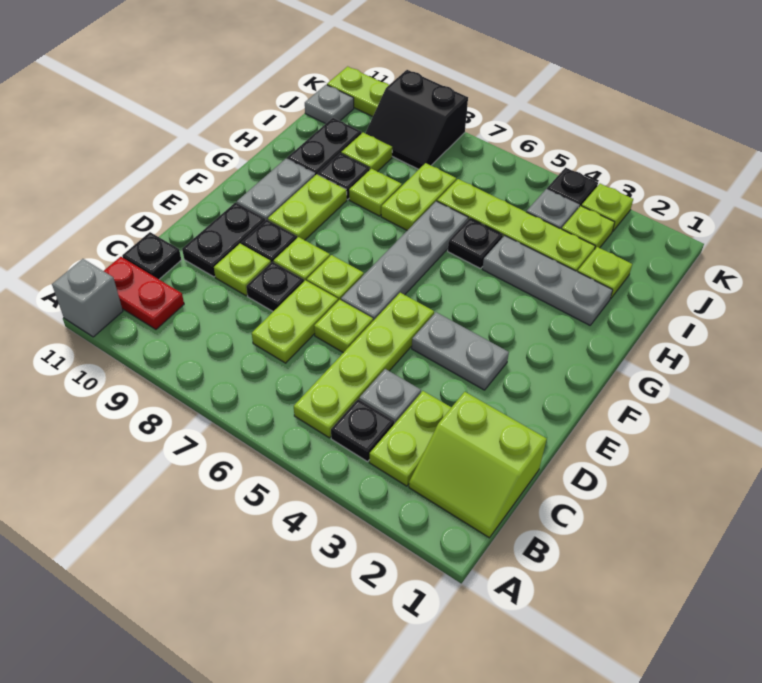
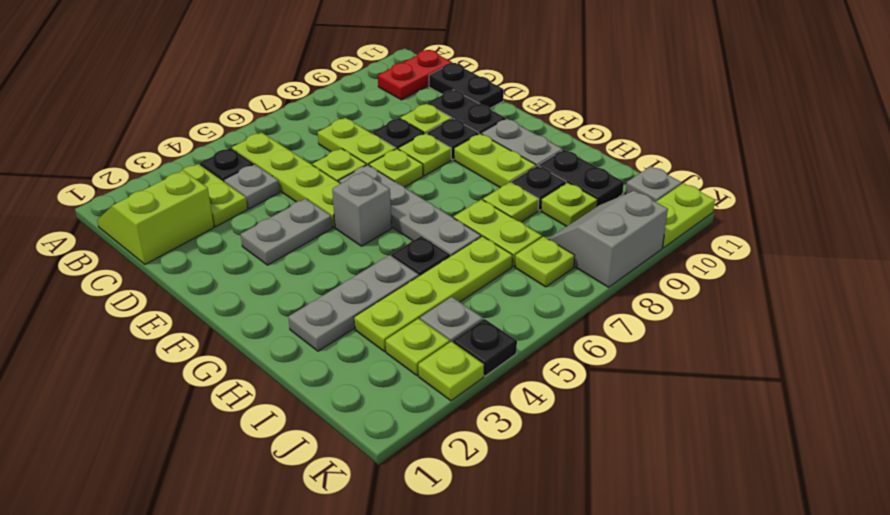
grey 1x1 brick [52,259,123,337] -> grey 1x1 brick moved to [332,172,391,246]
black 1x1 plate [122,232,181,279] -> black 1x2 plate [429,63,504,108]
lime 1x1 plate [578,247,632,299] -> lime 1x1 plate moved to [515,237,575,287]
black 2x2 slope [365,70,468,169] -> grey 2x2 slope [548,191,668,287]

